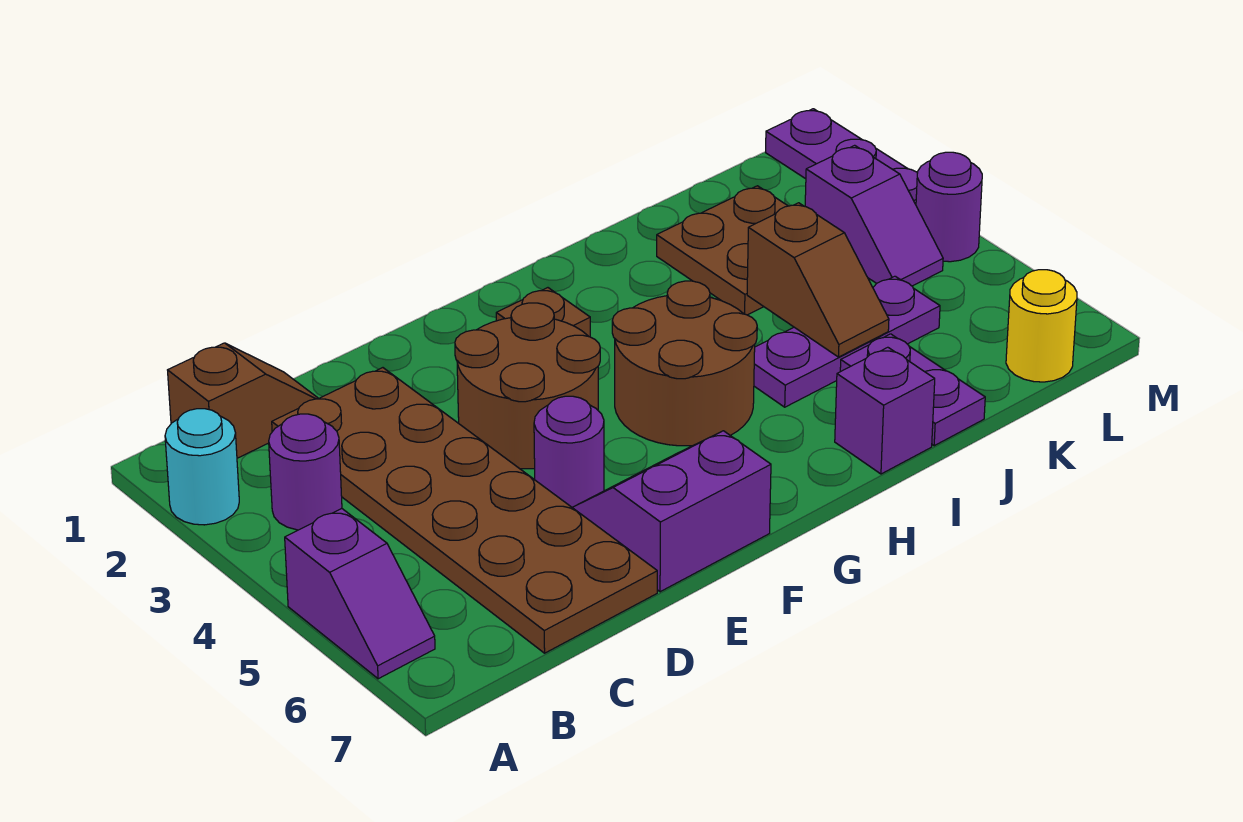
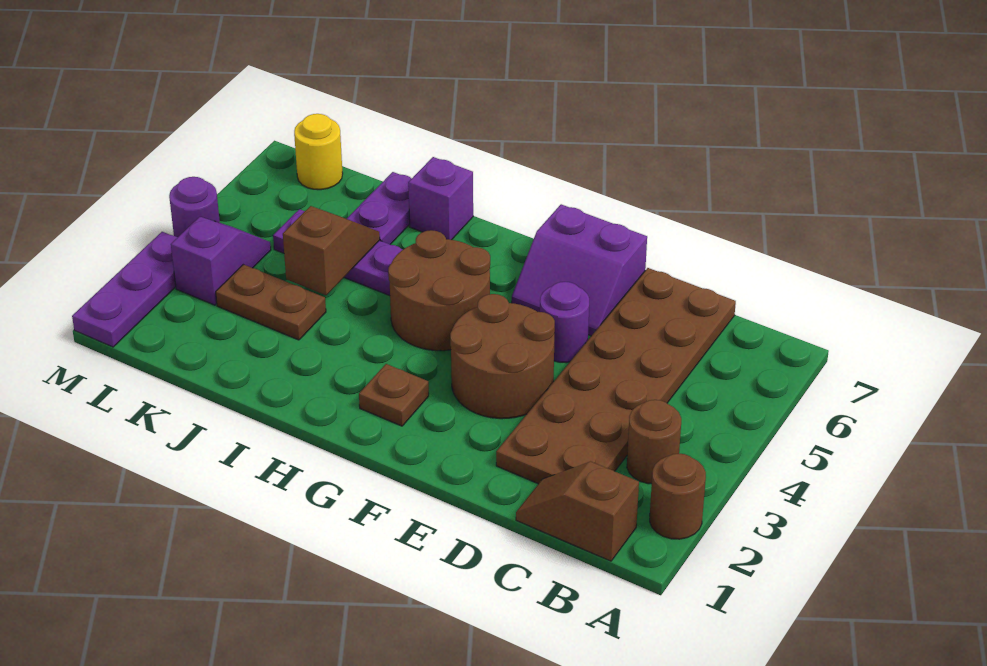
cyan 1x1 round brick [165,409,239,525] -> brown 1x1 round brick [650,454,706,539]
purple 1x2 slope [285,509,435,679] -> none
purple 1x1 round brick [269,414,342,530] -> brown 1x1 round brick [627,400,681,484]
brown 2x2 plate [657,186,788,315] -> brown 1x2 plate [216,264,326,340]

